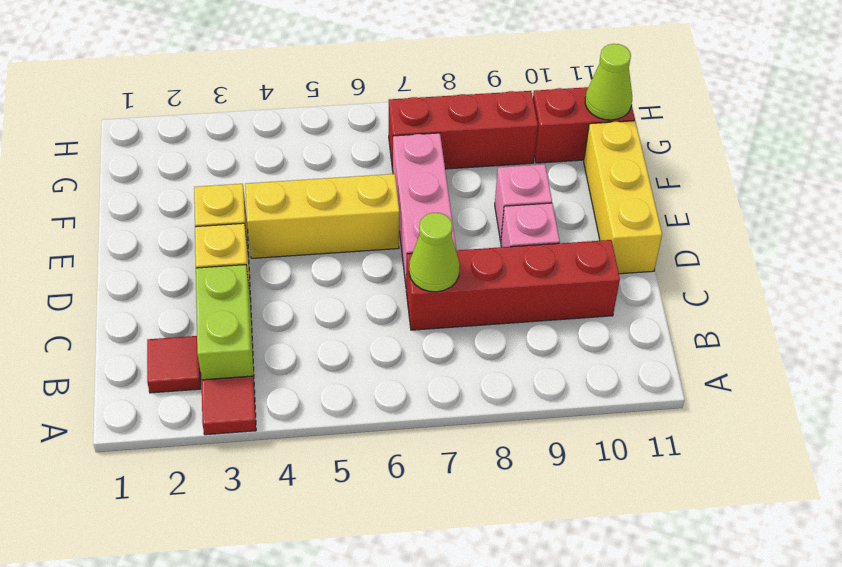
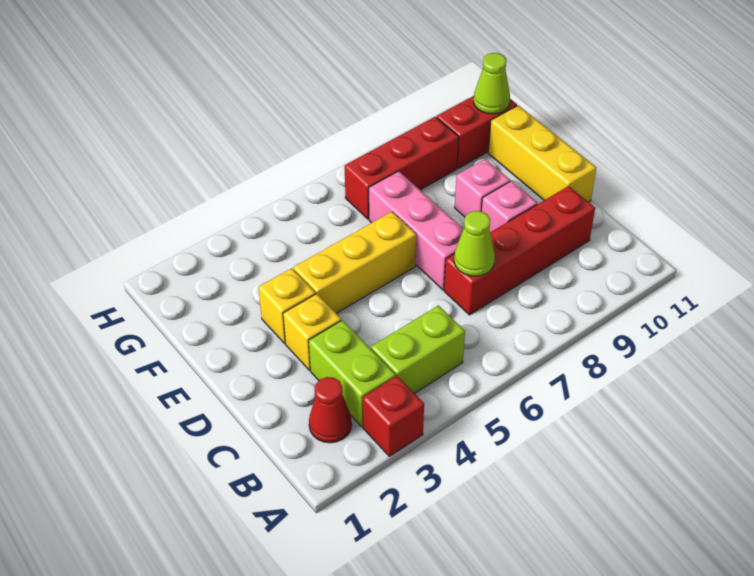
red 1x1 tile [202,376,256,435] -> red 1x1 brick [363,376,424,456]
red 1x1 tile [147,336,201,393] -> red 1x1 cone [309,377,352,443]
none -> lime 1x2 brick [371,305,465,394]

